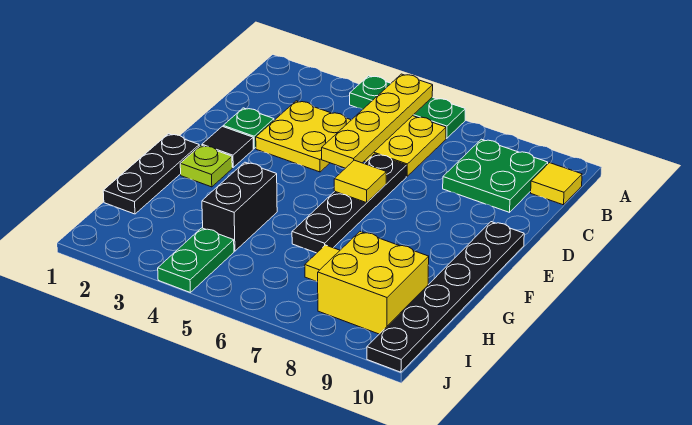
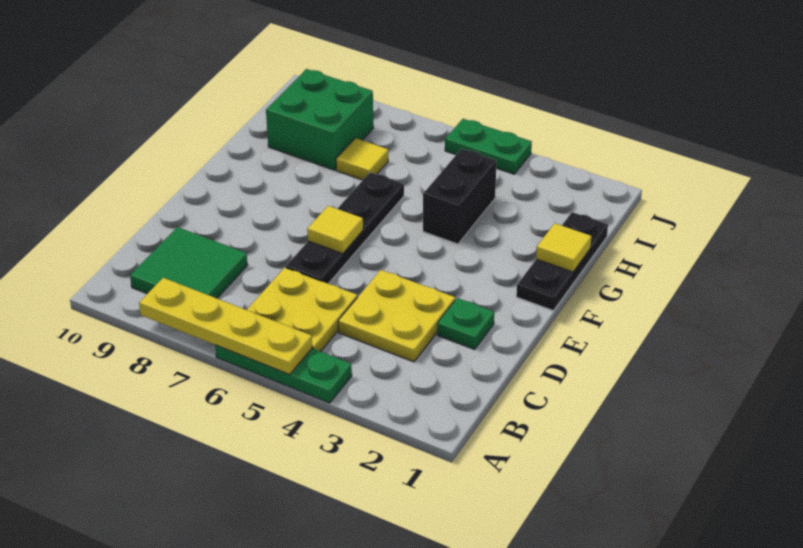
yellow 1x4 plate [322,74,433,168] -> yellow 1x4 plate turned to [139,278,312,374]
green 2x2 plate [443,139,548,212] -> green 2x2 tile [130,227,248,298]
yellow 1x1 tile [531,163,582,205] -> yellow 1x1 tile moved to [536,223,591,272]
black 1x1 tile [202,126,253,167] -> none
black 1x6 plate [367,222,524,372] -> none
lime 1x1 plate [180,145,232,187] -> none
yellow 2x2 brick [318,232,429,334] -> green 2x2 brick [266,69,374,170]
green 1x2 plate [158,228,234,293] -> green 1x2 plate turned to [445,119,532,174]

